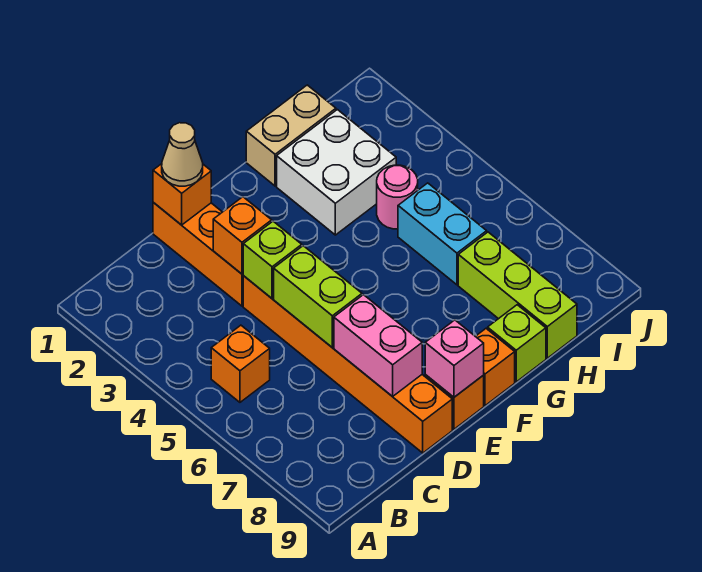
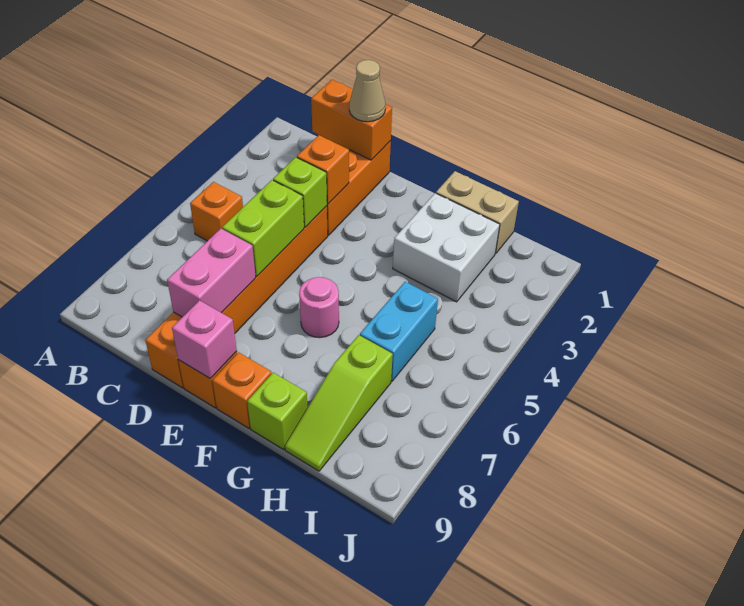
orange 1x1 brick [153,164,211,225] -> orange 1x2 brick [311,80,392,160]
pink 1x1 round brick [377,165,418,229] -> pink 1x1 round brick moved to [299,277,339,338]
lime 1x3 brick [458,232,577,358] -> lime 1x3 slope [285,335,393,471]

